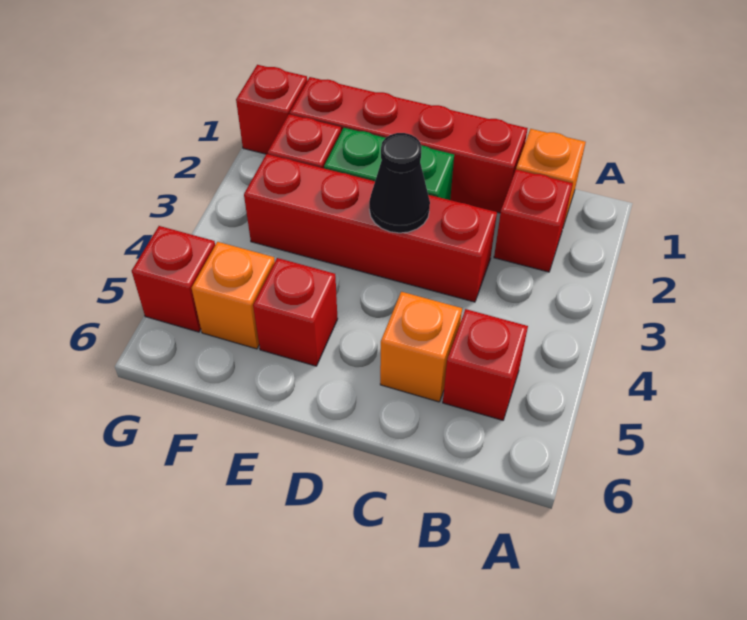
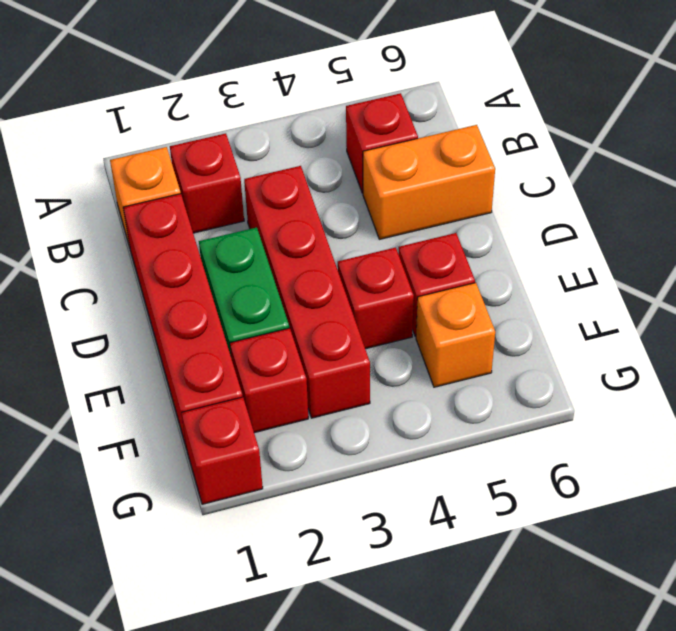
orange 1x1 brick [380,292,462,402] -> orange 1x2 brick [363,125,495,239]
black 1x1 cone [369,133,430,233] -> none
red 1x1 brick [132,226,215,332] -> red 1x1 brick moved to [338,247,414,349]

